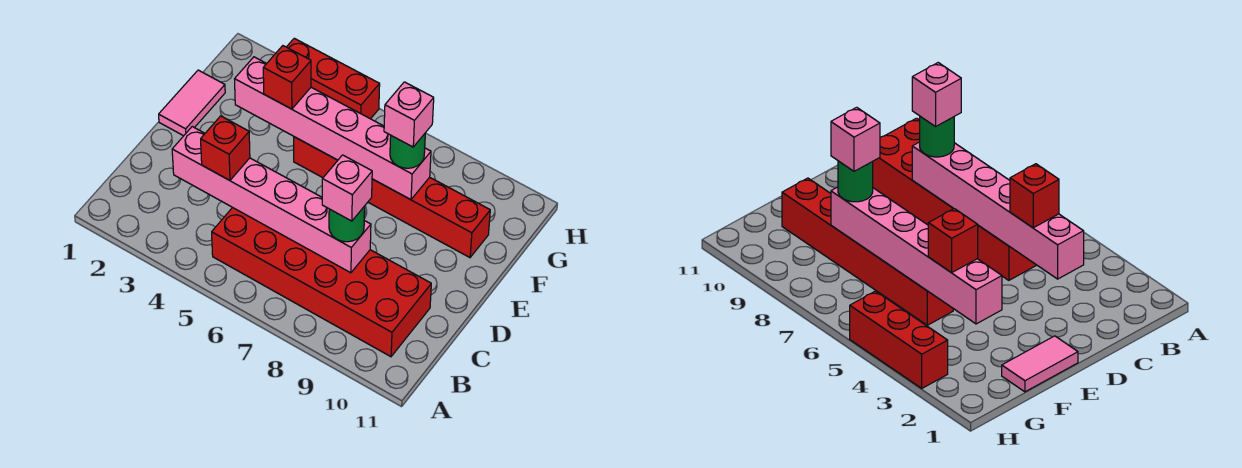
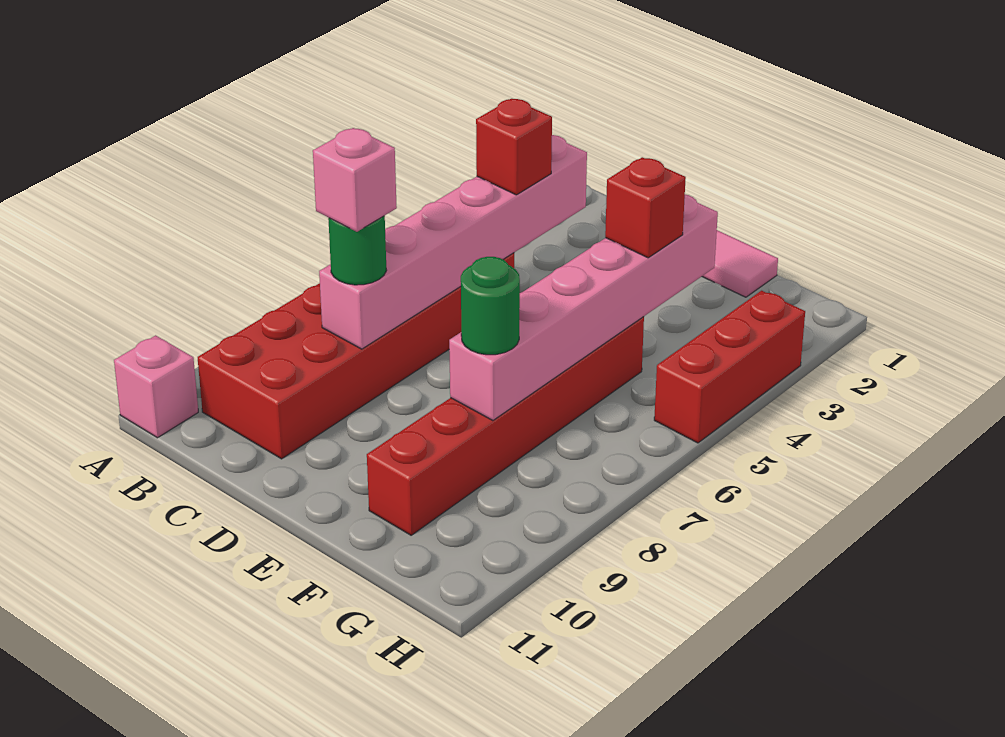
pink 1x1 brick [384,82,434,147] -> pink 1x1 brick moved to [114,335,198,438]

